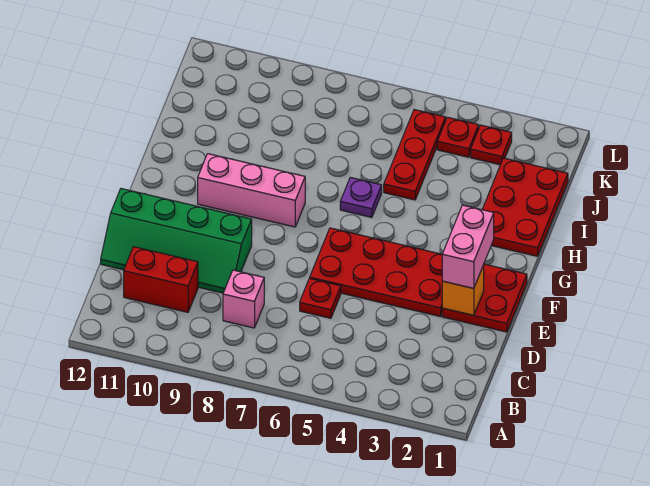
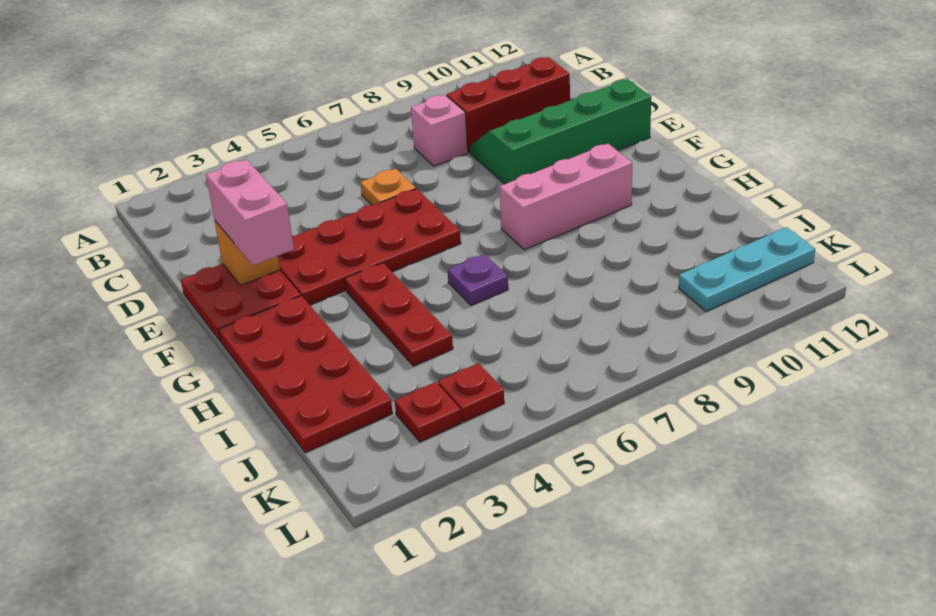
red 1x2 brick [124,247,198,312] -> red 1x3 brick [447,57,570,153]
red 1x1 plate [300,278,341,318] -> orange 1x1 plate [360,169,416,205]
red 2x3 plate [482,158,568,256] -> red 2x4 plate [219,296,393,453]
red 1x3 plate [384,110,446,200] -> red 1x3 plate moved to [345,263,453,366]
none -> cyan 1x3 plate [679,227,815,312]

